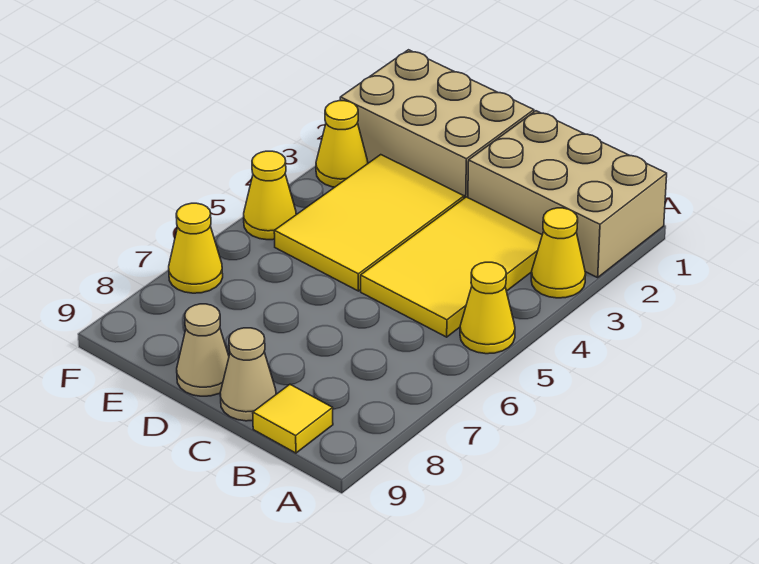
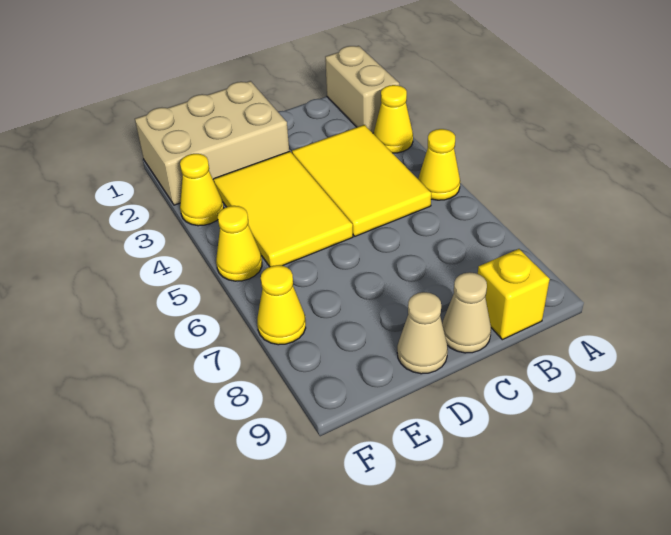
tan 2x3 brick [468,111,667,278] -> tan 1x2 brick [325,46,399,133]
yellow 1x1 tile [253,384,333,453] -> yellow 1x1 brick [478,249,550,340]

